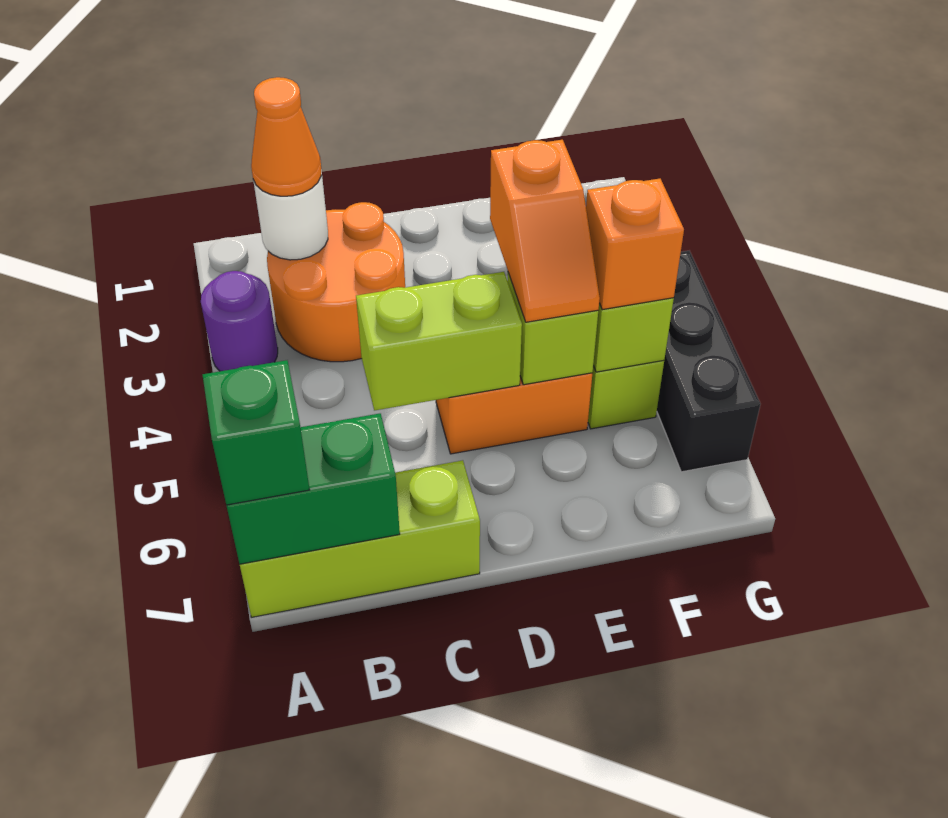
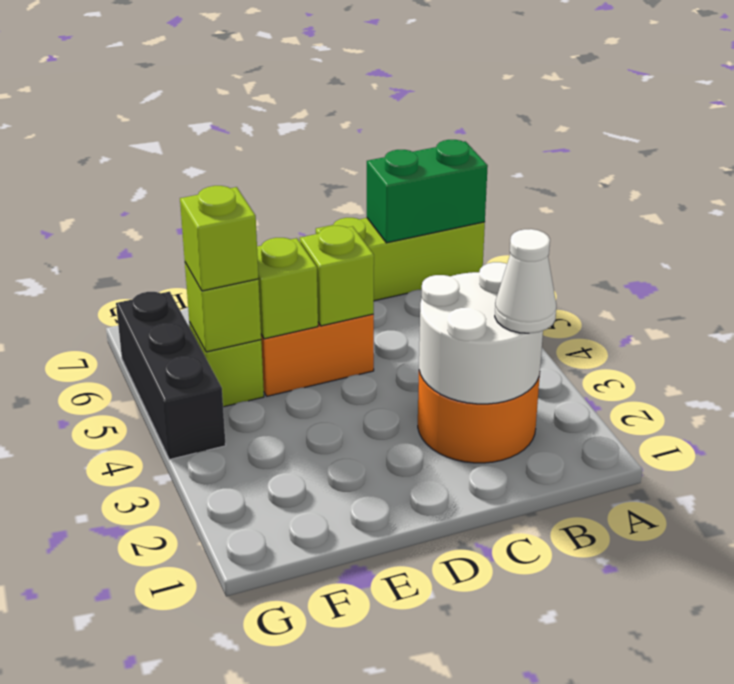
purple 1x1 round brick [201,271,278,371] -> none
green 1x1 brick [203,360,310,505] -> none
white 1x1 round brick [253,170,328,260] -> white 2x2 round brick [419,262,543,404]
orange 1x1 cone [251,77,321,196] -> white 1x1 cone [495,229,556,333]
lime 1x2 brick [356,272,522,411] -> lime 1x1 brick [300,226,374,326]
orange 1x2 slope [490,140,600,322] -> none
orange 1x1 brick [586,179,684,310] -> lime 1x1 brick [180,186,259,291]

